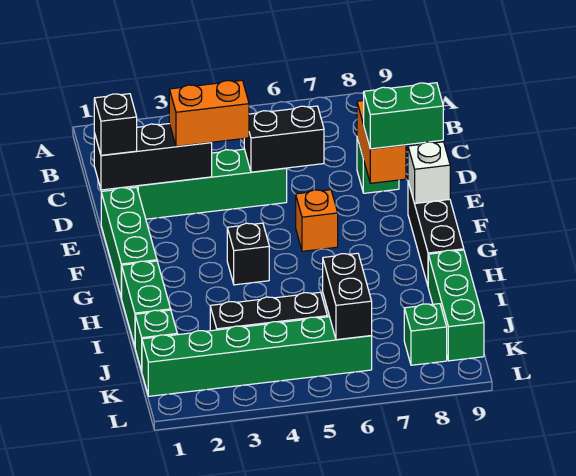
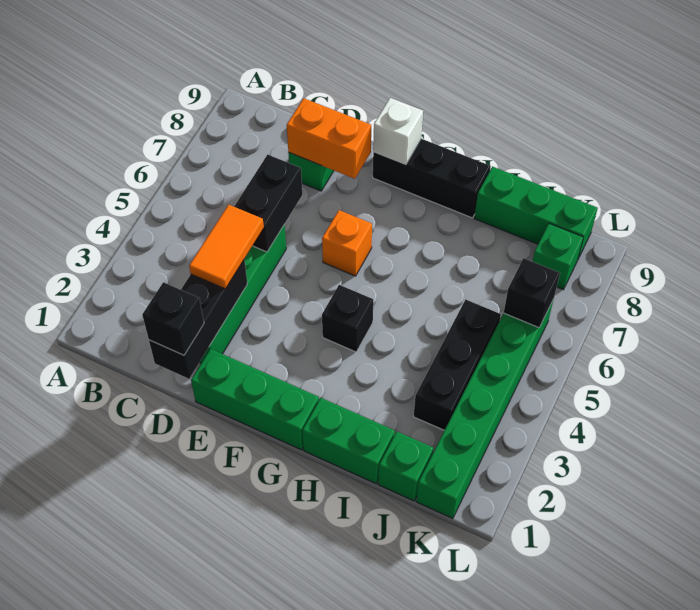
orange 1x2 brick [169,80,249,146] -> orange 1x2 tile [189,205,264,289]
green 1x2 brick [364,83,443,149] -> none
black 1x2 brick [323,253,372,340] -> black 1x1 brick [504,258,560,328]

